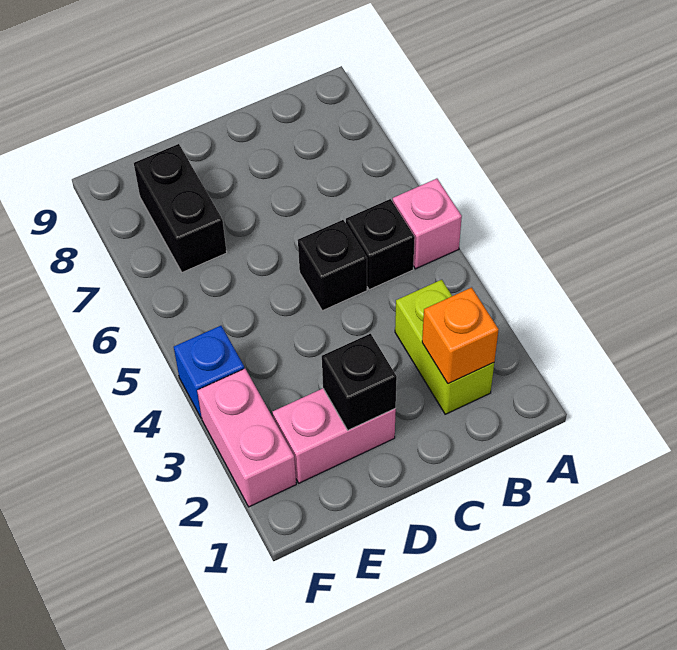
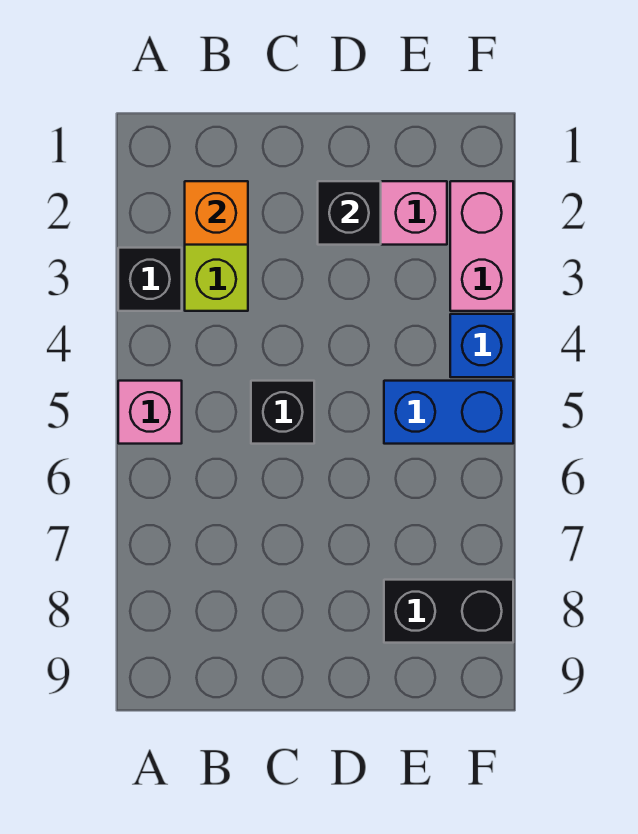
black 1x1 brick [346,199,415,290] -> black 1x1 brick moved to [118,248,182,311]
none -> blue 1x2 brick [384,381,513,444]
black 1x2 brick [134,144,227,272] -> black 1x2 brick turned to [384,580,513,643]

